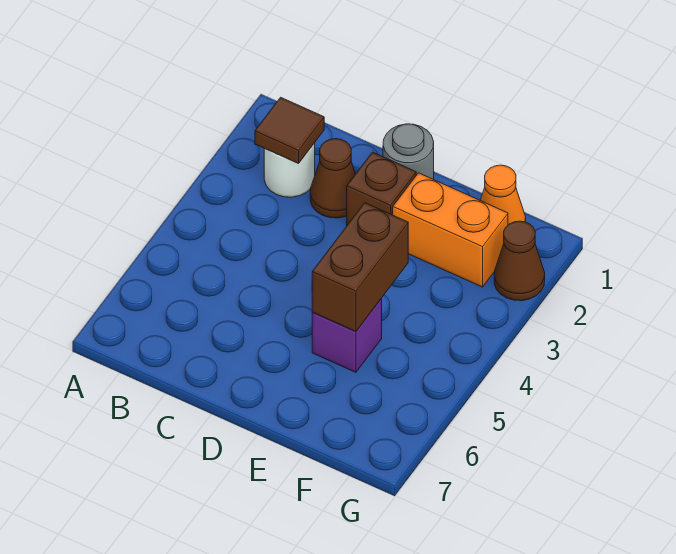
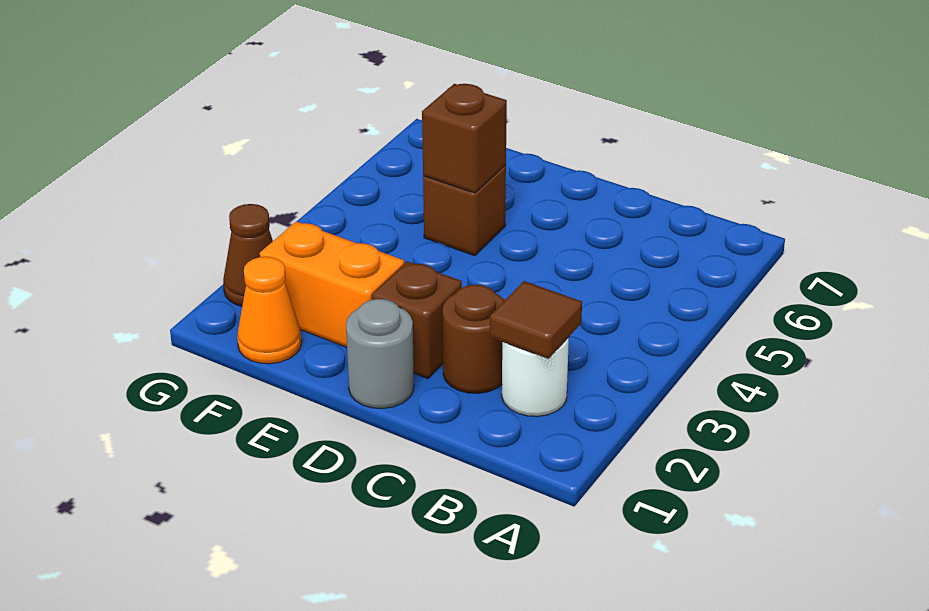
brown 1x1 cone [310,139,355,218] -> brown 1x1 round brick [443,285,505,393]
brown 1x2 brick [312,203,408,331] -> brown 1x1 brick [422,84,507,193]
purple 1x1 brick [312,299,382,372] -> brown 1x1 brick [423,165,506,256]

